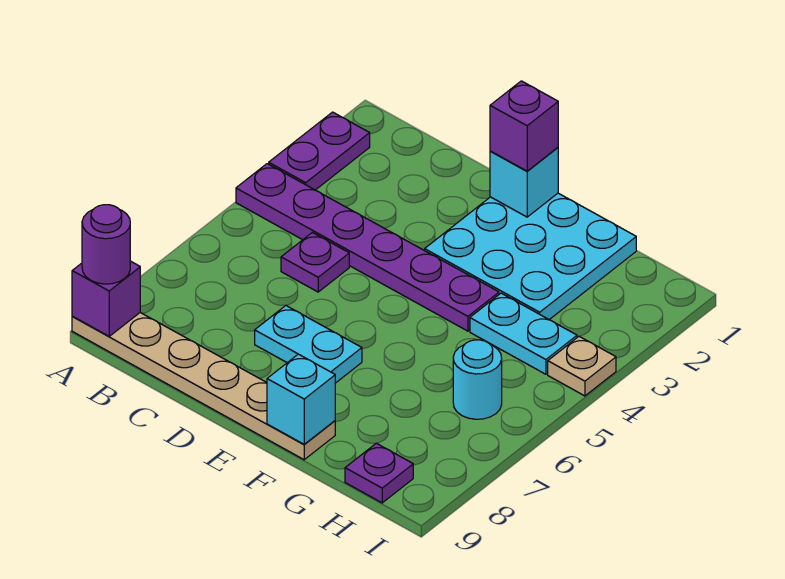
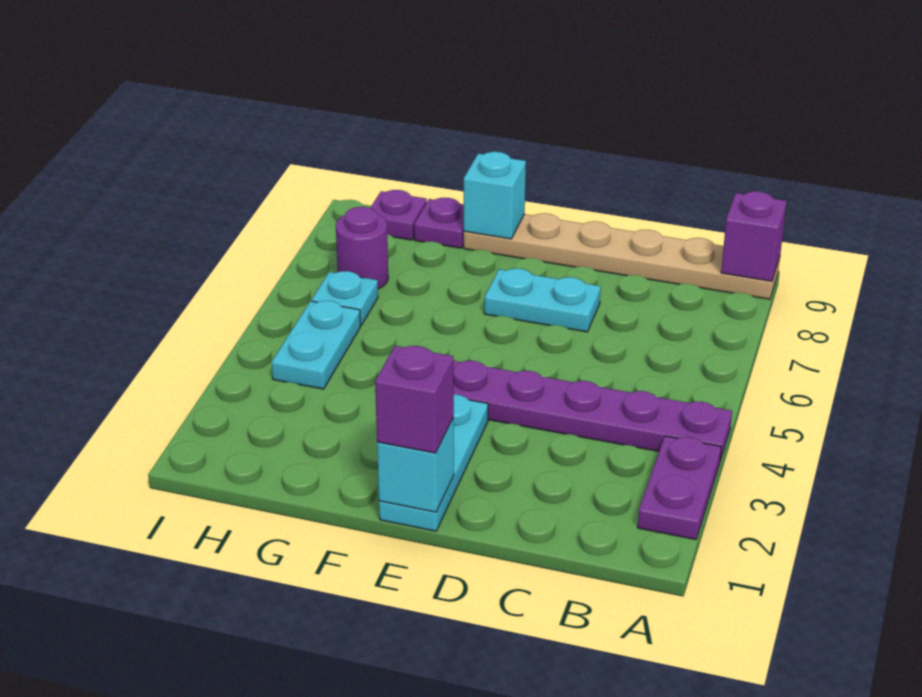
purple 1x1 round brick [82,205,130,284] -> purple 1x1 round brick moved to [336,207,388,289]
purple 1x1 plate [281,232,349,292] -> purple 1x1 plate moved to [414,198,464,248]
cyan 3x3 plate [425,193,636,320] -> cyan 1x3 plate [379,394,488,531]
cyan 1x2 plate [470,293,577,374] -> cyan 1x2 plate turned to [272,301,360,389]
cyan 1x1 round brick [453,340,502,419] -> cyan 1x1 plate [311,271,378,326]
tan 1x1 plate [548,337,616,396] -> none

